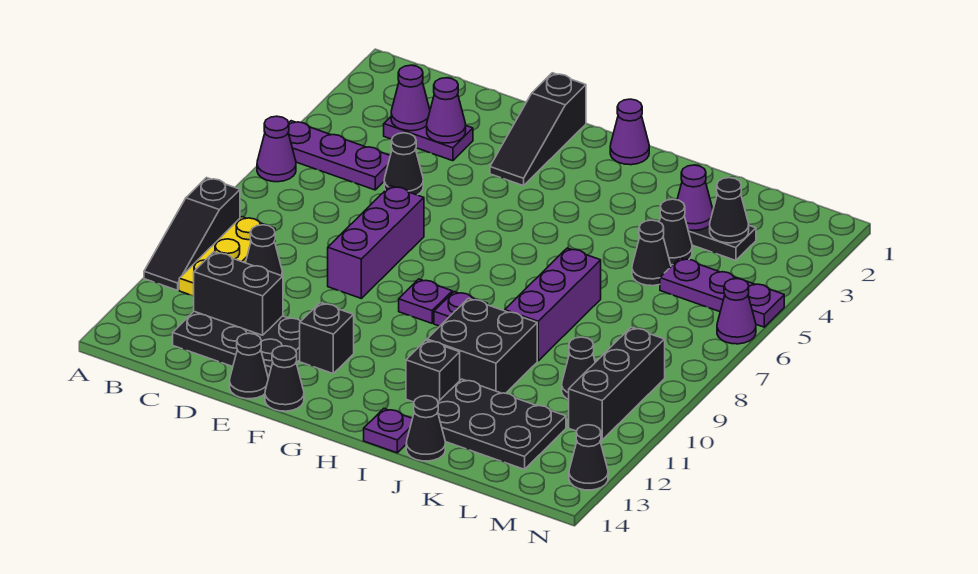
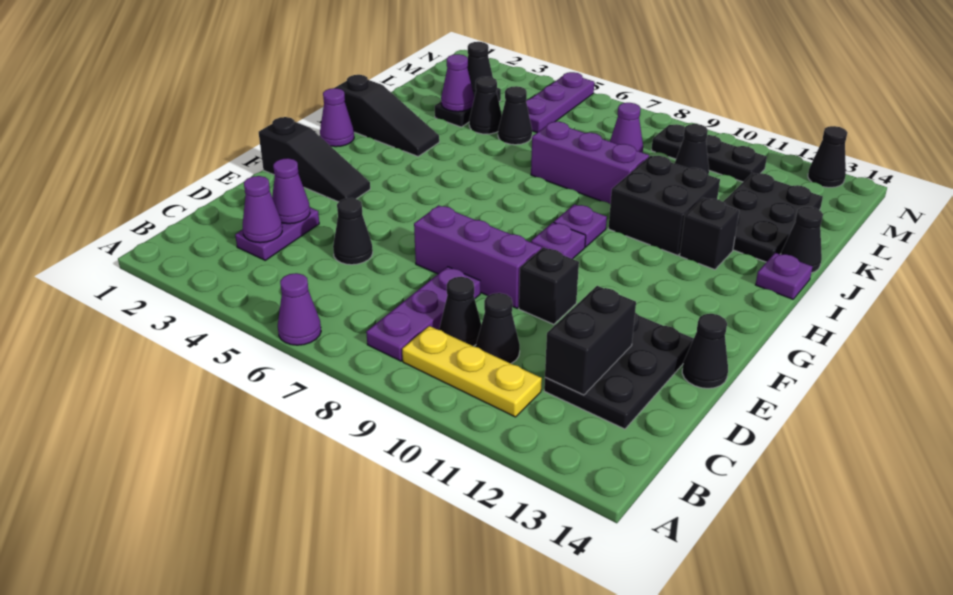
purple 1x3 plate [288,121,390,190] -> purple 1x3 plate moved to [366,267,480,361]
black 1x3 slope [144,178,240,290] -> black 1x3 slope moved to [335,75,439,156]
black 1x1 brick [300,303,354,373] -> black 1x1 brick moved to [519,248,579,324]
black 1x1 cone [265,346,304,411] -> black 1x1 cone moved to [439,277,481,346]
black 1x3 brick [569,327,665,440] -> black 1x3 plate [651,124,767,182]
purple 1x1 cone [717,279,756,344] -> purple 1x1 cone moved to [610,103,643,153]

